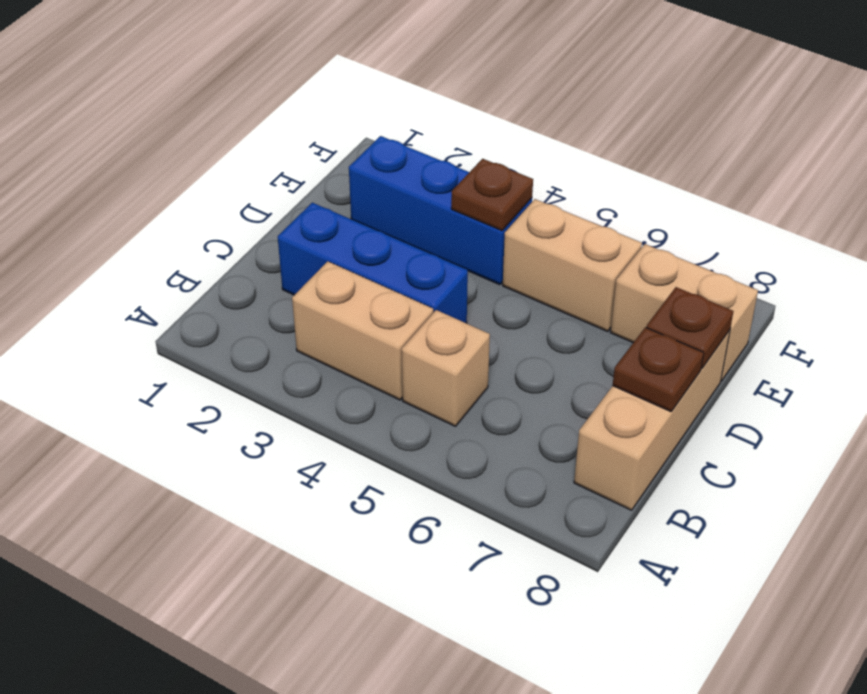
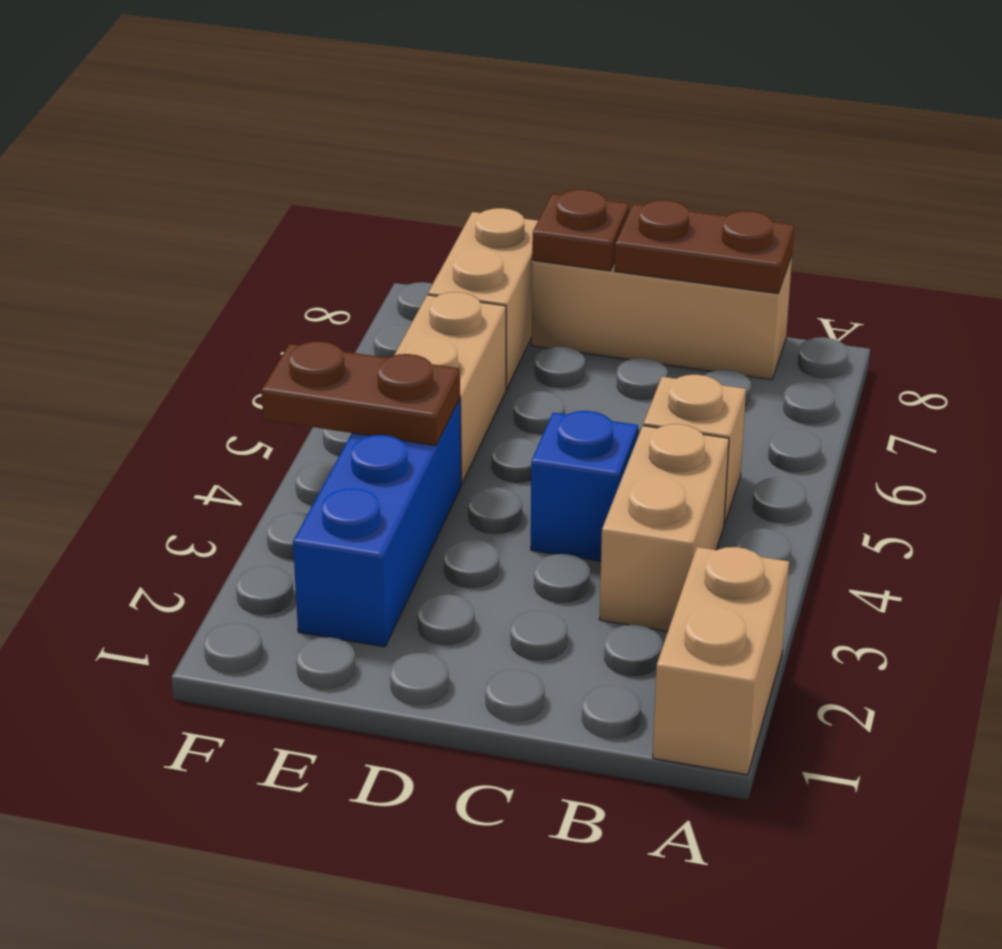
none -> tan 1x2 brick [653,547,789,775]
blue 1x3 brick [278,203,468,323] -> blue 1x1 brick [531,411,638,561]
brown 1x1 plate [613,327,704,412] -> brown 1x2 plate [615,200,794,293]
brown 1x1 plate [451,159,533,231] -> brown 1x2 plate [261,341,460,446]

